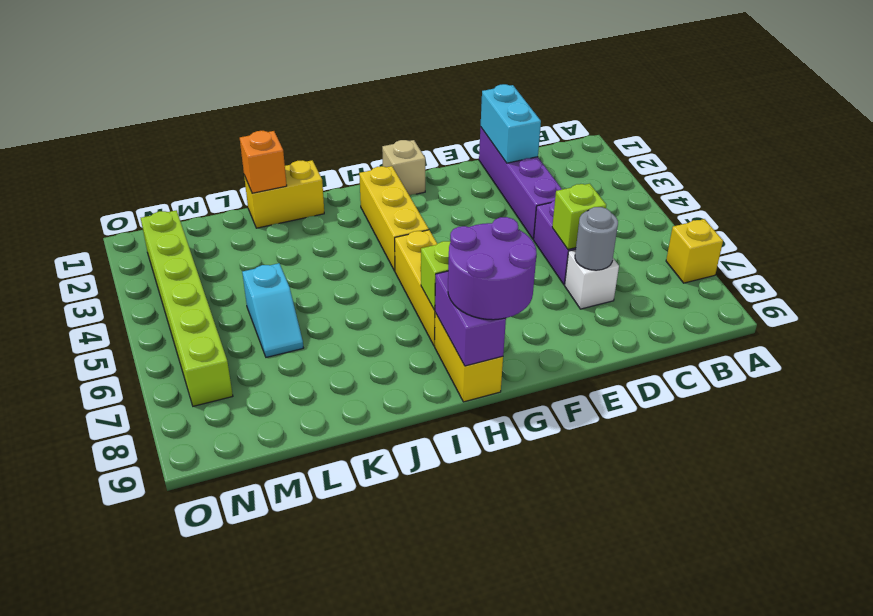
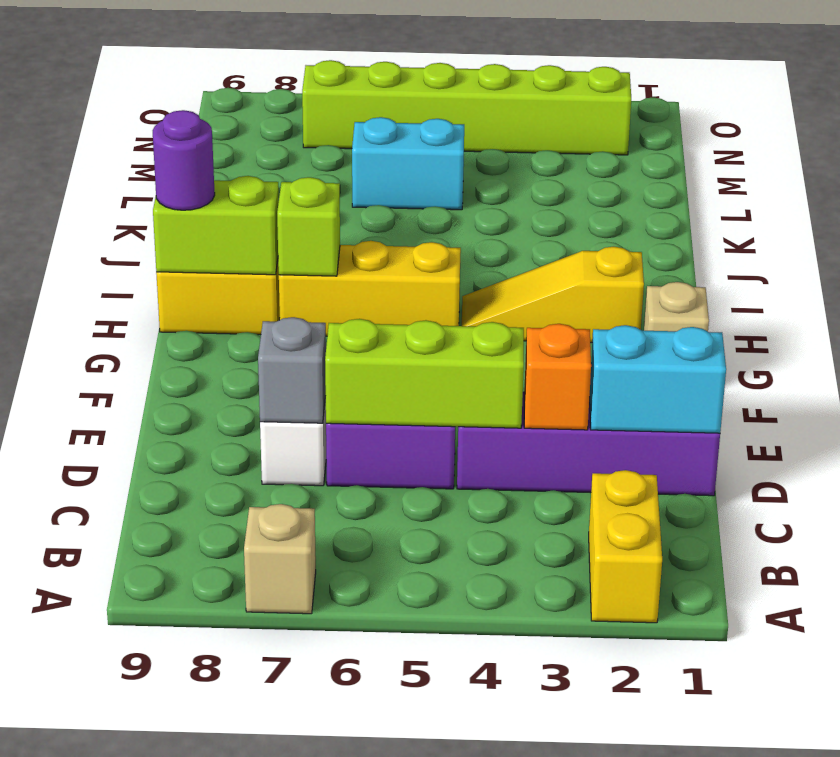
yellow 1x1 brick [666,219,723,283] -> tan 1x1 brick [244,504,316,614]
lime 1x1 brick [552,184,606,250] -> lime 1x3 brick [325,319,524,428]
grey 1x1 round brick [575,207,618,270] -> grey 1x1 brick [258,317,326,423]
purple 2x2 round brick [448,217,536,320] -> purple 1x1 round brick [153,110,215,210]
yellow 1x3 brick [359,166,429,271] -> yellow 1x3 slope [462,247,644,343]
purple 1x2 brick [435,271,506,366] -> lime 1x2 brick [153,176,279,275]
yellow 1x2 brick [244,160,324,228] -> yellow 1x2 brick moved to [589,470,662,623]
orange 1x1 brick [240,131,287,193] -> orange 1x1 brick moved to [524,324,591,430]
cyan 1x2 slope [242,263,303,357] -> cyan 1x2 brick [352,117,464,210]

